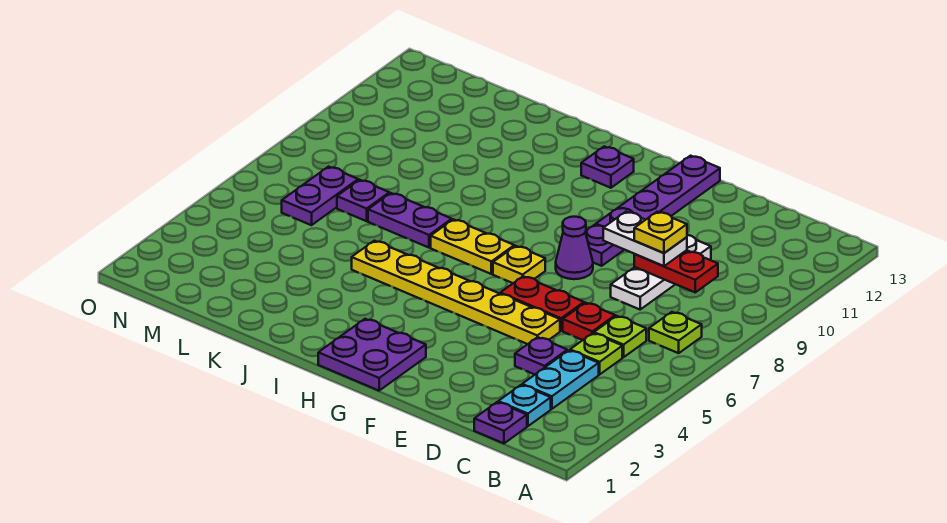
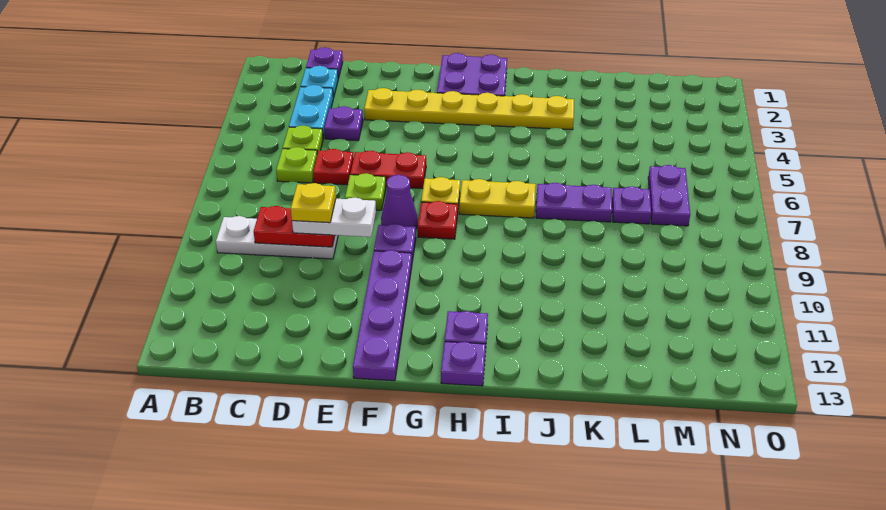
lime 1x1 plate [649,312,702,353] -> lime 1x1 plate moved to [345,173,386,210]
white 1x3 plate [611,235,711,309] -> white 1x3 plate turned to [216,216,338,259]
yellow 1x6 plate [352,241,560,344] -> yellow 1x6 plate moved to [364,88,574,130]
none -> red 1x1 plate [418,201,458,239]
none -> purple 1x1 plate [441,342,486,386]

